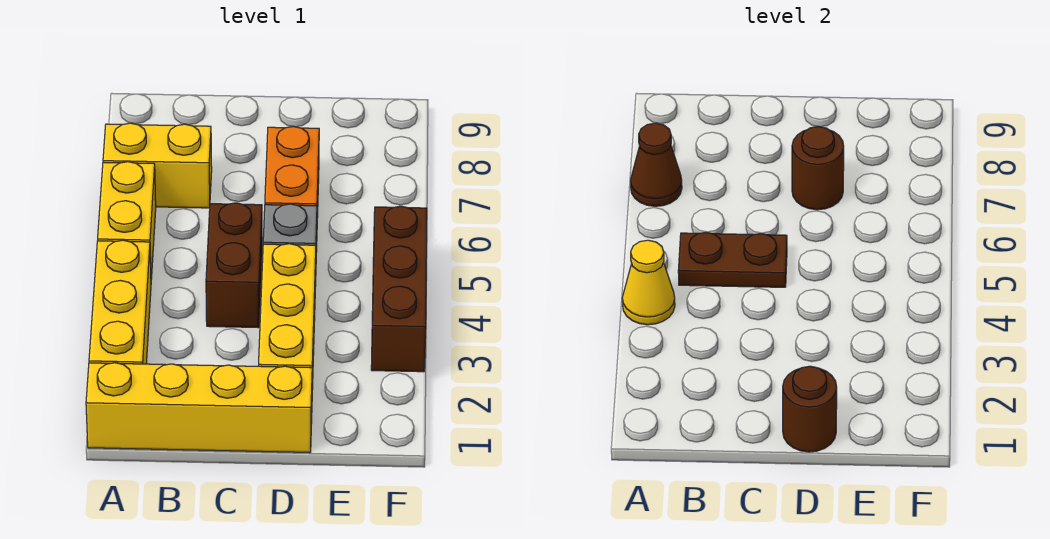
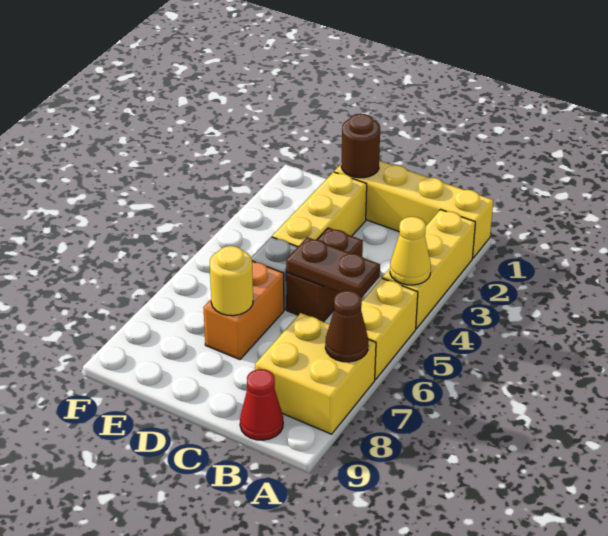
yellow 1x2 brick [103,123,212,208] -> yellow 2x2 brick [255,313,376,434]
none -> red 1x1 cone [240,369,283,440]
brown 1x1 round brick [792,126,844,210] -> yellow 1x1 round brick [210,246,253,316]
brown 1x3 brick [371,206,427,372] -> none

